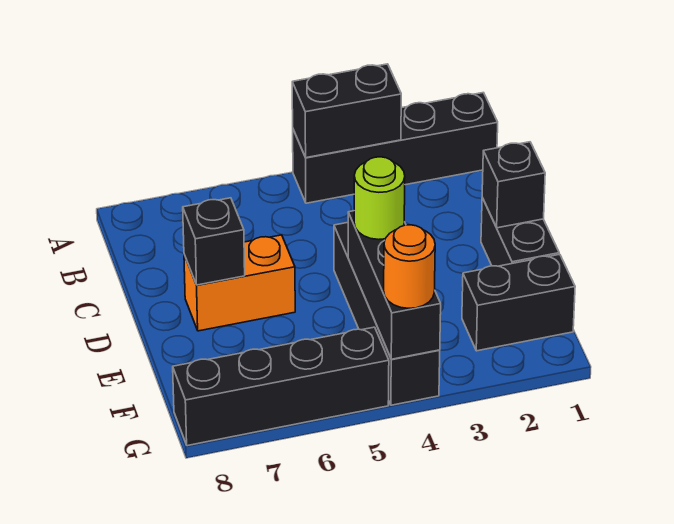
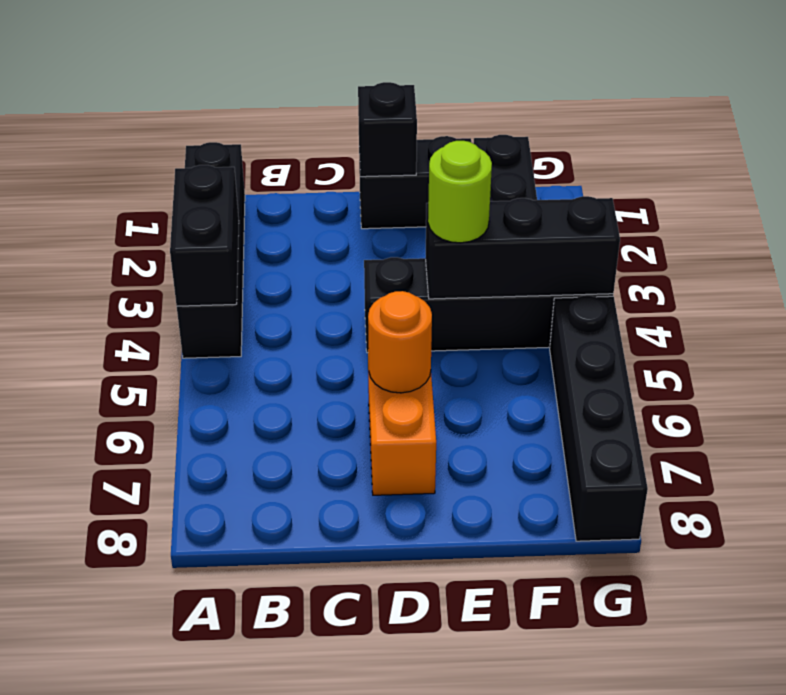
black 1x1 brick [183,198,245,285] -> none
orange 1x1 round brick [384,225,435,308] -> orange 1x1 round brick moved to [368,291,432,393]

